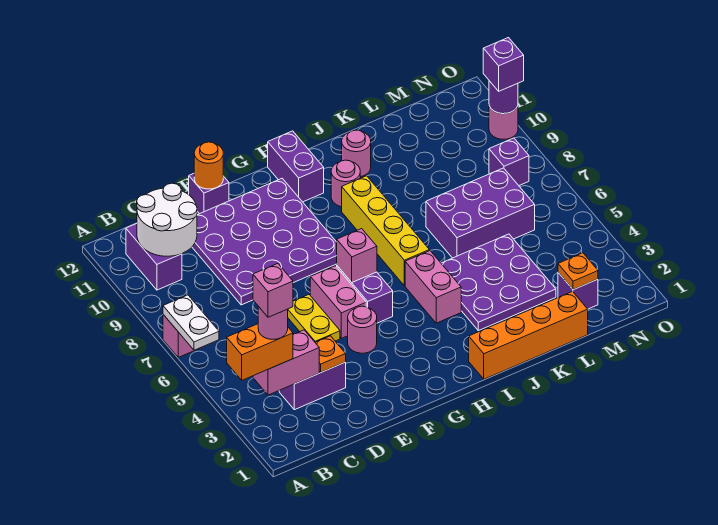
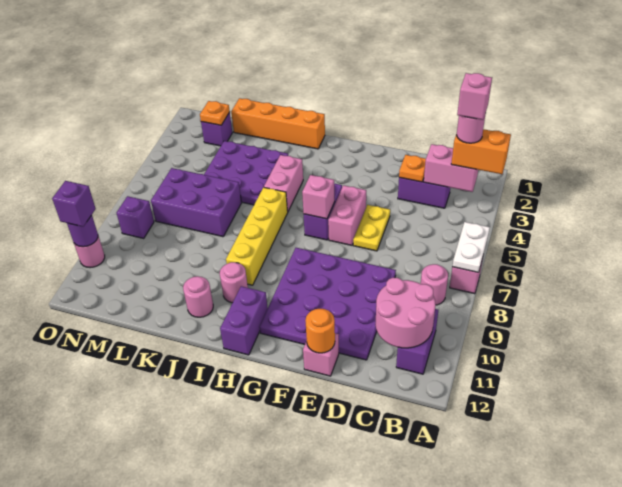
white 2x2 round brick [137,183,197,256] -> pink 2x2 round brick [375,278,436,348]
purple 1x1 brick [189,174,229,214] -> pink 1x1 brick [303,333,339,376]
pink 1x1 round brick [348,306,377,353] -> pink 1x1 round brick moved to [421,264,448,305]

